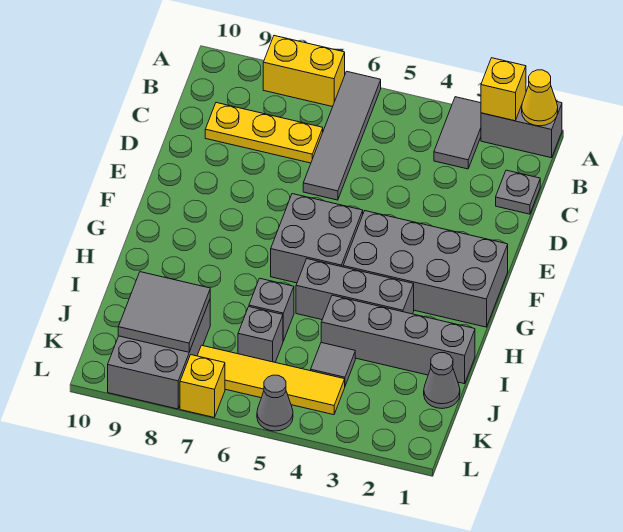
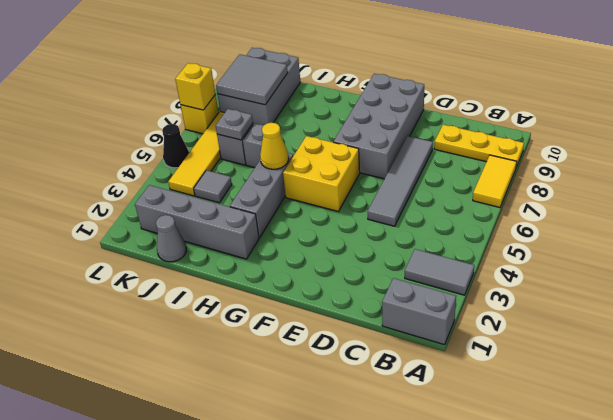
grey 1x2 brick [481,101,562,158] -> grey 1x2 brick turned to [382,278,456,345]
yellow 1x1 cone [522,70,558,126] -> yellow 1x1 cone moved to [260,123,289,169]
yellow 1x1 brick [481,58,526,121] -> yellow 1x1 brick moved to [175,63,215,110]
grey 1x4 tile [303,71,381,200] -> grey 1x4 tile turned to [368,136,433,226]
yellow 1x2 brick [263,36,345,107] -> yellow 1x2 tile [473,155,517,207]
grey 1x1 plate [496,170,540,214] -> grey 1x1 plate moved to [216,109,253,140]
yellow 1x3 plate [205,103,323,163] -> yellow 1x3 plate turned to [434,125,524,167]
grey 2x4 brick [343,211,508,327] -> grey 2x4 brick moved to [334,74,424,179]
grey 2x2 brick [271,194,363,283] -> yellow 2x2 brick [283,136,360,211]
grey 1x4 brick [321,295,475,384] -> grey 1x4 brick turned to [135,185,259,259]
grey 2x3 brick [108,300,210,409] -> grey 2x3 brick turned to [217,48,300,125]
grey 1x1 cone [257,375,293,431] -> black 1x1 cone [162,124,189,168]

